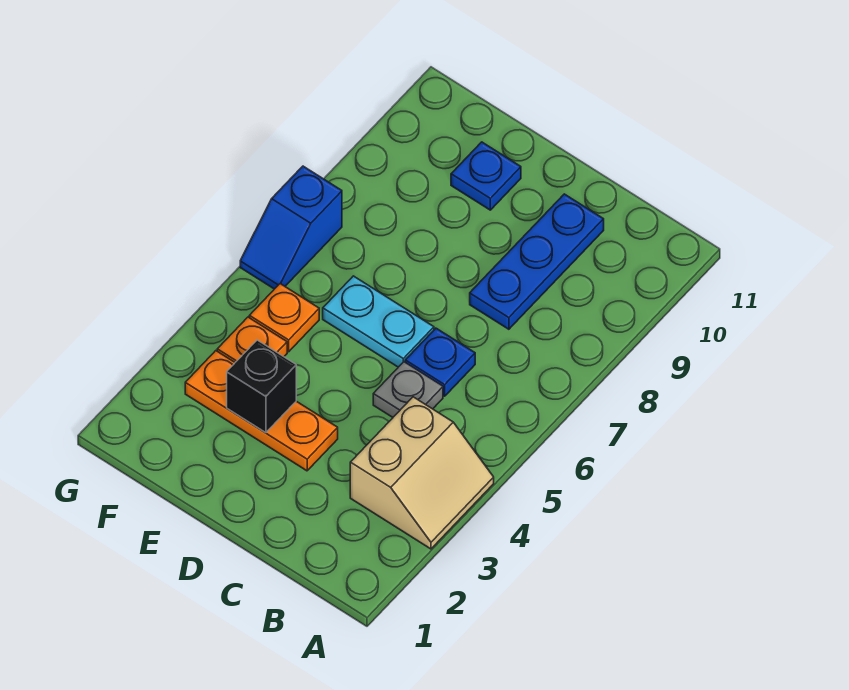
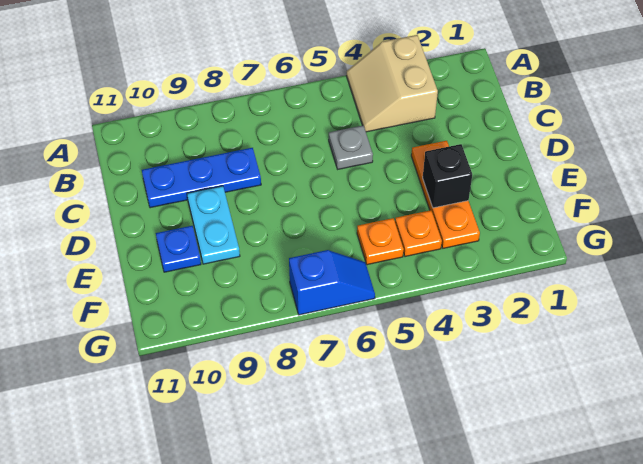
tan 2x2 slope [350,397,494,549] -> tan 2x2 slope turned to [346,35,438,132]
blue 1x1 plate [405,328,475,396] -> none
cyan 1x2 plate [323,276,434,367] -> cyan 1x2 plate moved to [187,186,240,264]

